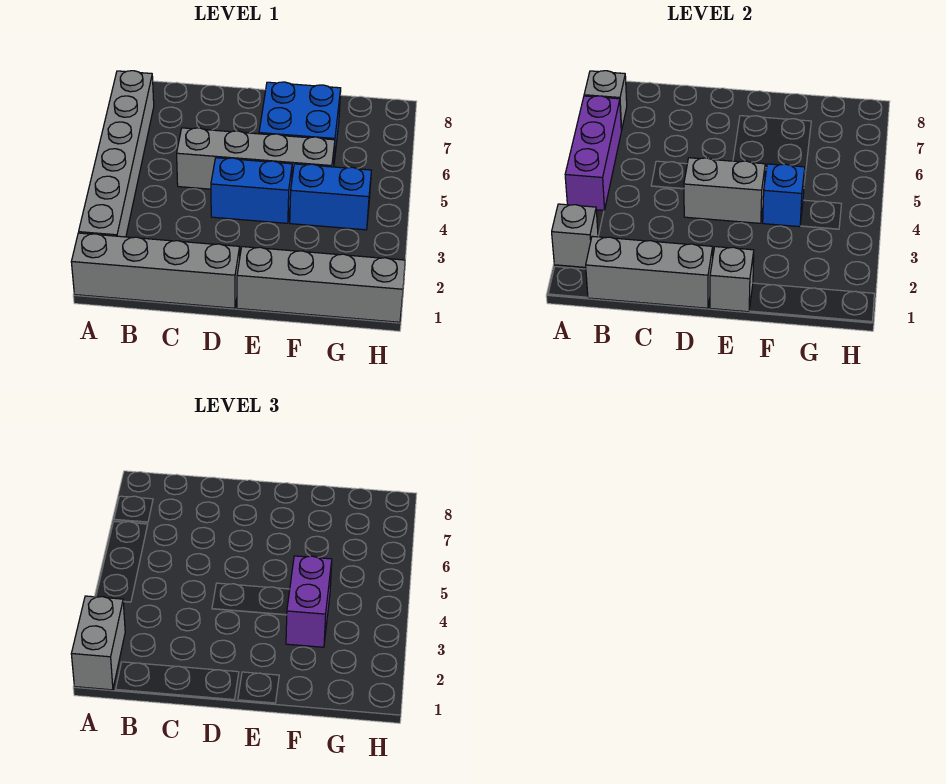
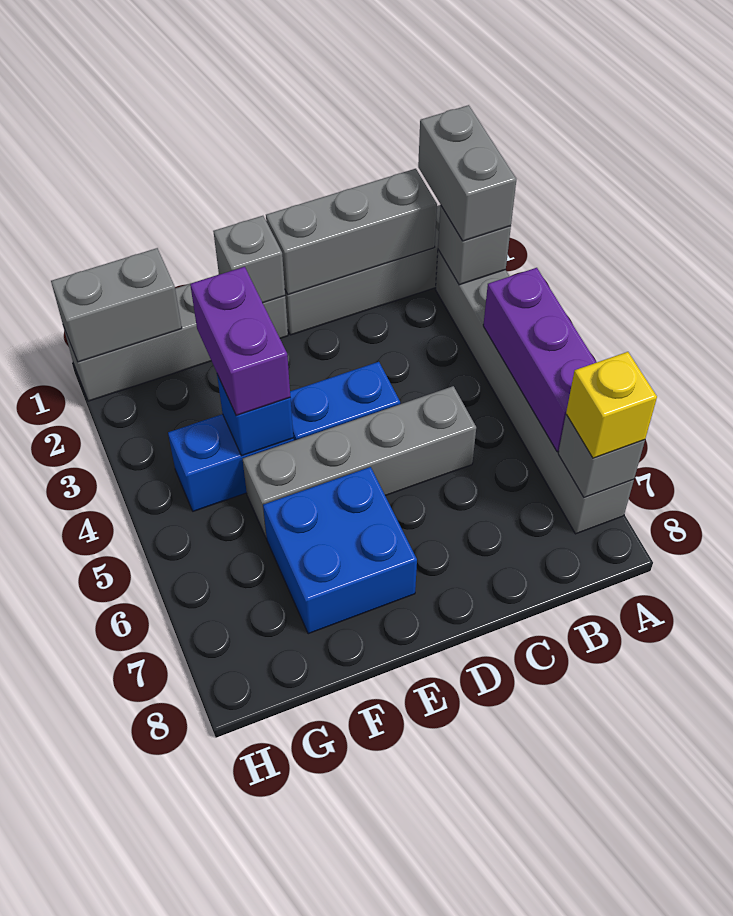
none -> yellow 1x1 brick [566,352,657,458]
grey 1x2 brick [684,158,765,223] -> grey 1x2 brick moved to [51,248,182,362]

